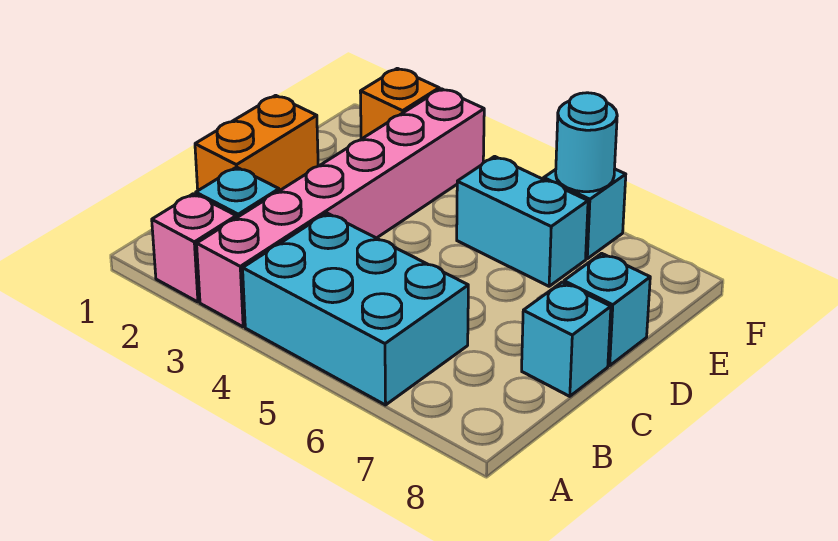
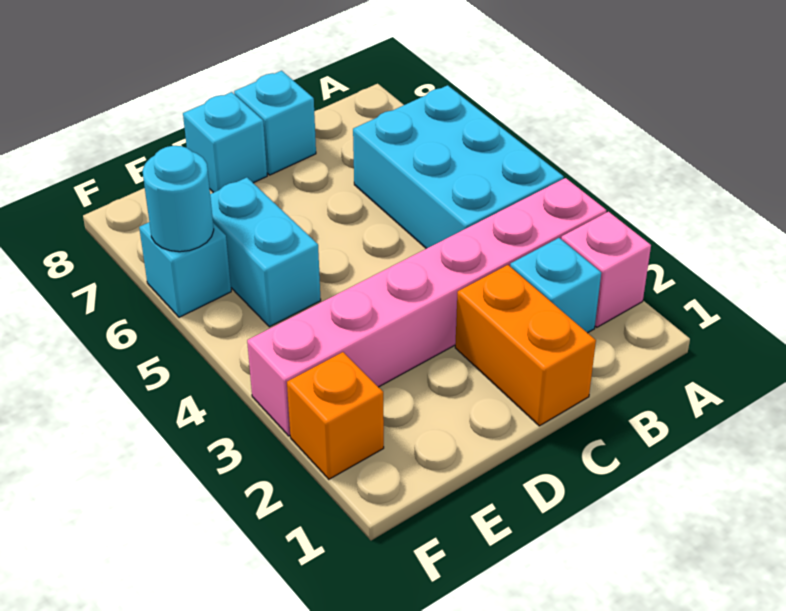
orange 1x2 brick [195,95,318,191] -> orange 1x2 brick turned to [455,265,596,426]

